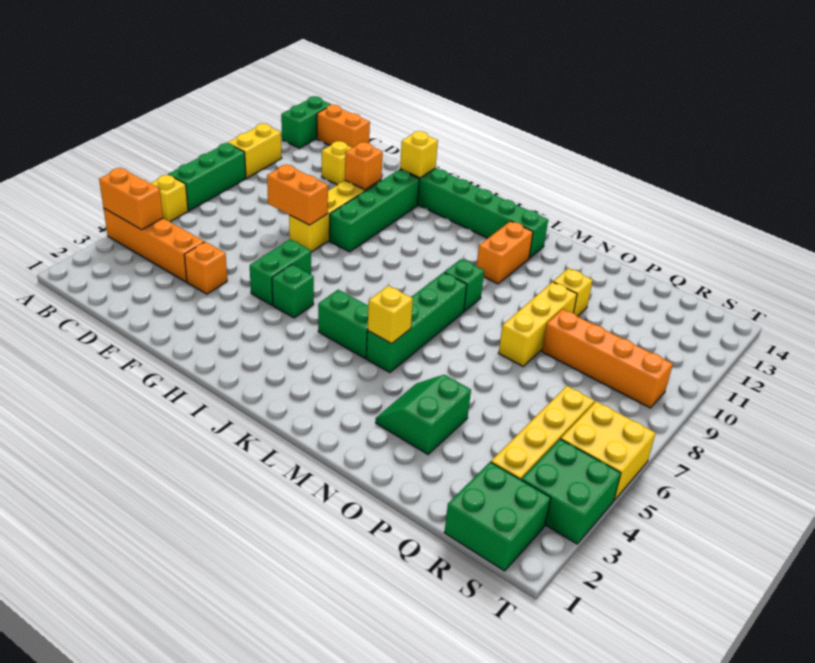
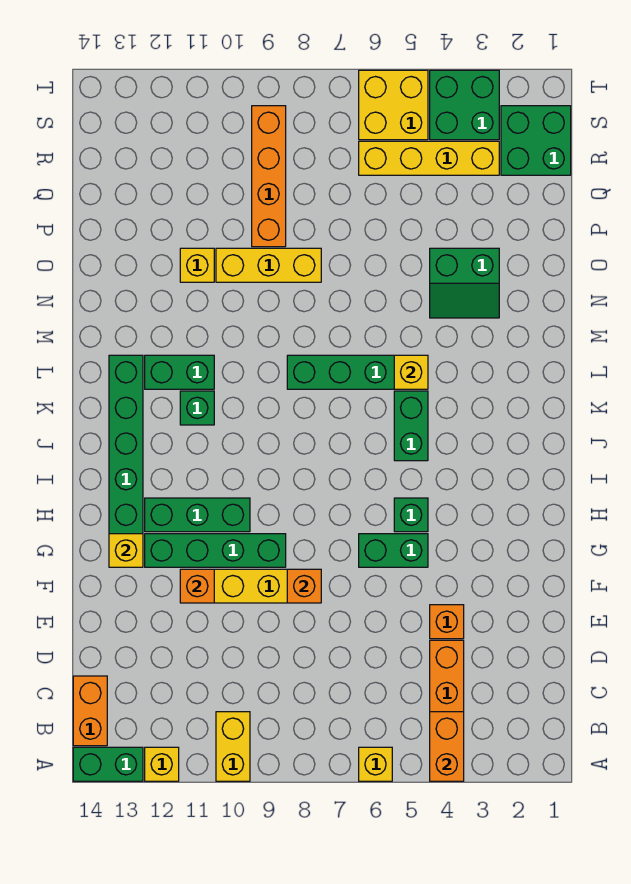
green 1x3 brick [168,143,246,211] -> green 1x3 brick moved to [145,498,250,532]
yellow 1x2 brick [228,124,282,178] -> yellow 1x2 brick turned to [216,712,250,781]
yellow 1x1 brick [322,141,352,185] -> yellow 1x1 brick moved to [145,747,179,781]
orange 1x2 brick [267,164,328,225] -> orange 1x1 brick [287,569,321,603]
green 1x1 brick [444,259,484,311] -> green 1x1 brick moved to [180,391,214,425]
orange 1x2 brick [476,221,533,284] -> green 1x2 brick [145,355,214,389]

